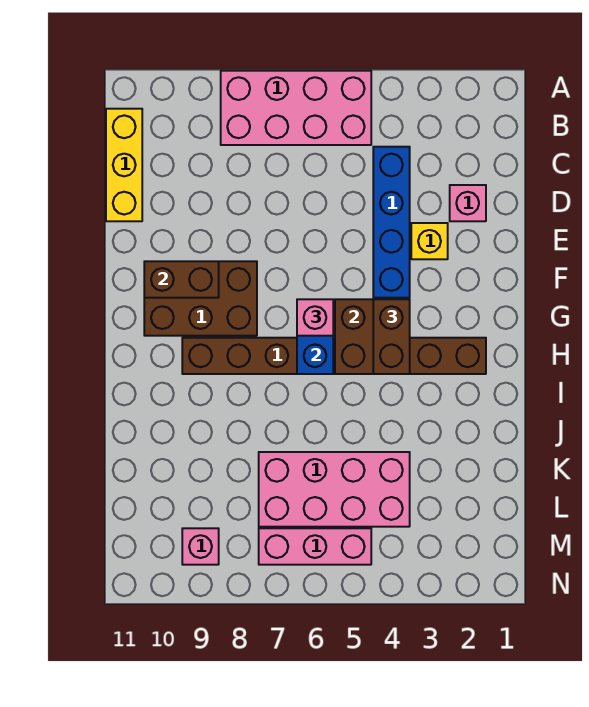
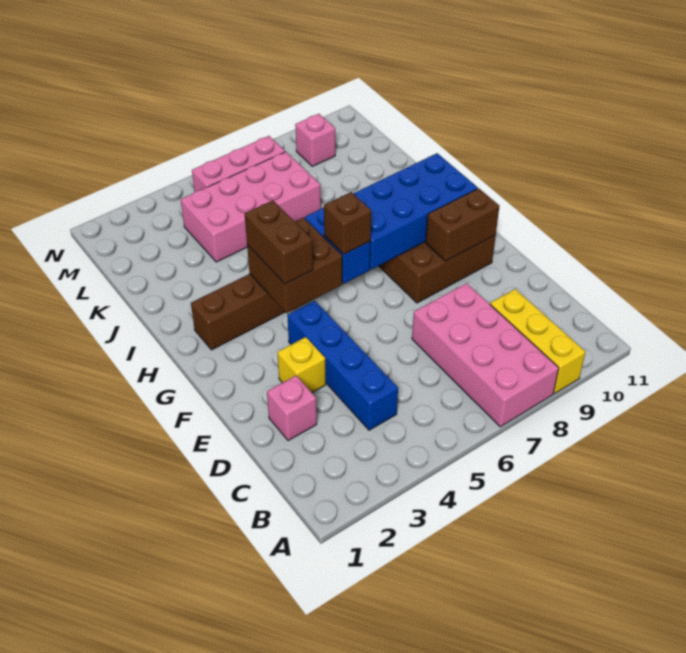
pink 2x4 brick [221,71,371,145] -> pink 2x4 brick turned to [412,283,559,427]
yellow 1x3 brick [106,109,142,221] -> yellow 1x3 brick moved to [490,289,585,394]
pink 1x1 brick [297,299,333,336] -> brown 1x1 brick [324,192,371,255]
none -> blue 2x4 brick [353,153,478,270]

